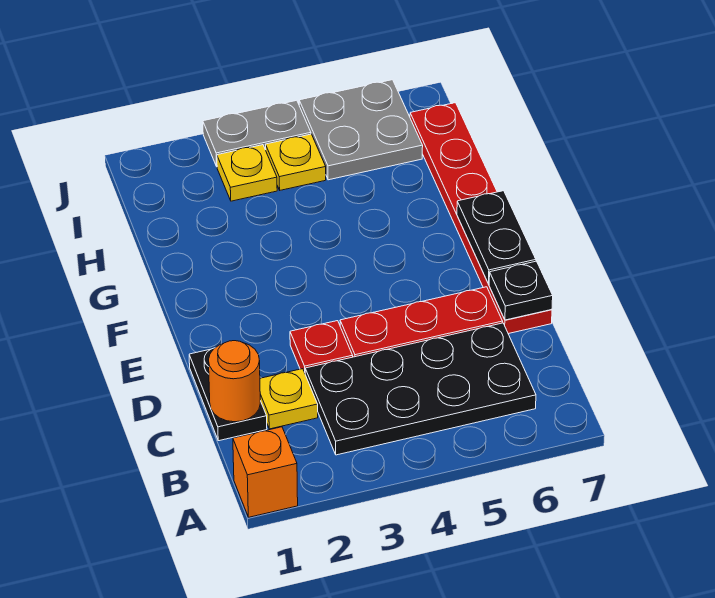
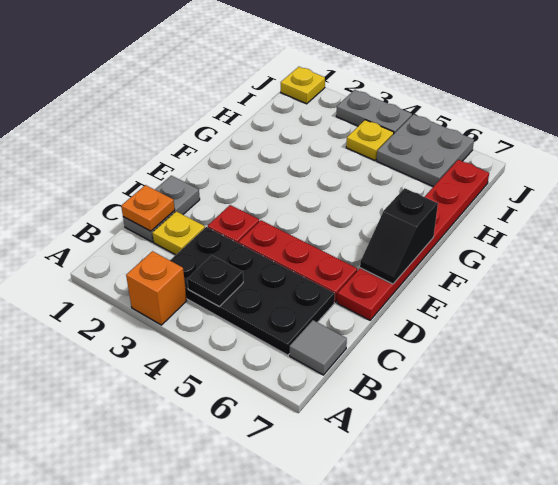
orange 1x1 brick [233,427,298,517] -> orange 1x1 brick moved to [126,251,187,325]
none -> grey 1x1 tile [290,320,347,375]
black 1x2 plate [189,348,267,441] -> grey 1x2 plate [123,176,200,242]
orange 1x1 round brick [209,341,260,422] -> orange 1x1 plate [121,185,175,231]
black 1x1 plate [489,261,553,320] -> black 1x1 plate moved to [187,256,243,306]
black 1x2 plate [457,191,536,284] -> black 1x2 slope [360,188,438,284]
yellow 1x1 plate [217,145,277,201] -> yellow 1x1 plate moved to [281,67,325,104]

